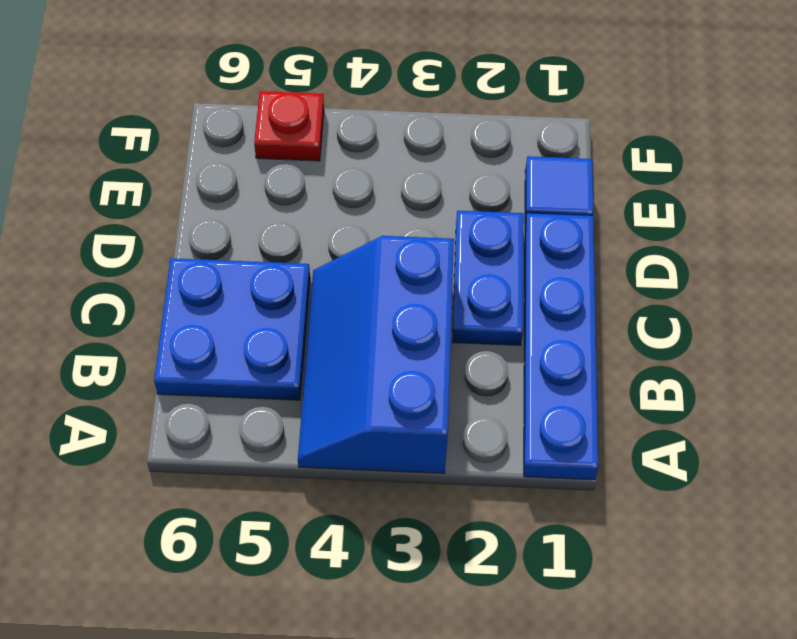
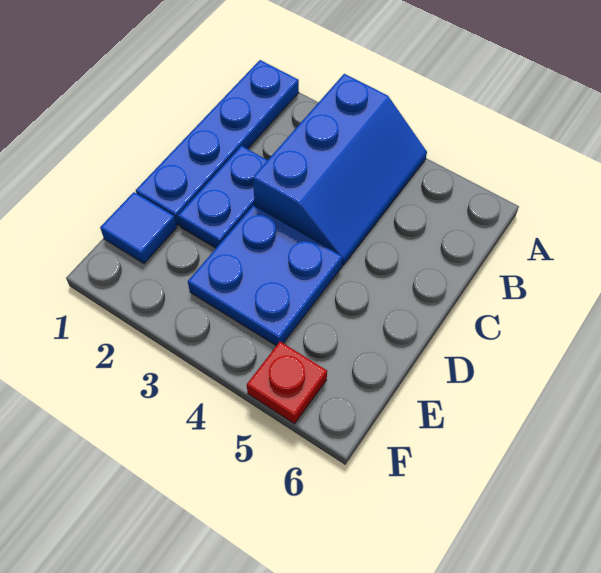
blue 2x2 plate [154,258,310,400] -> blue 2x2 plate moved to [188,206,342,346]

